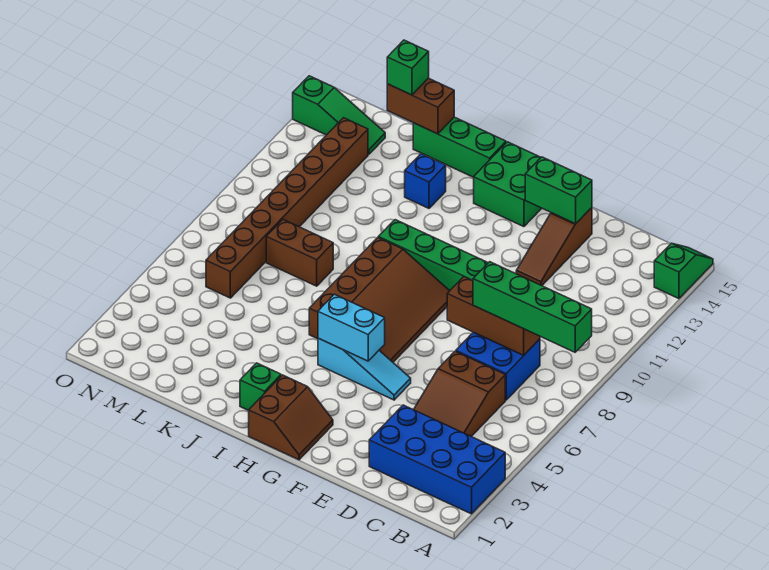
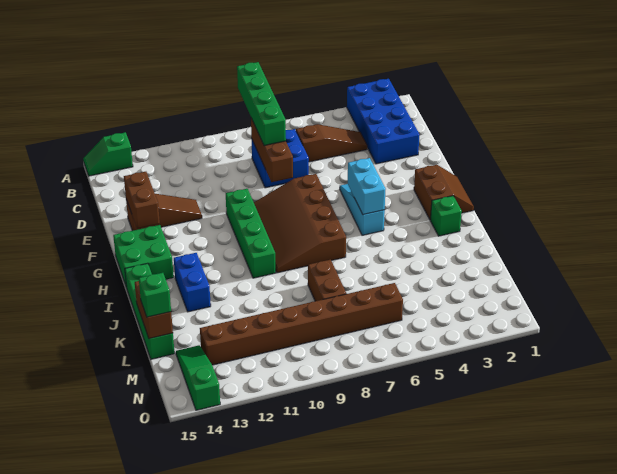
brown 2x3 slope [414,351,505,436] -> brown 1x3 slope [296,124,367,162]
green 1x2 brick [525,157,592,224] -> brown 1x2 brick [124,172,160,229]
brown 2x2 slope [249,375,333,460] -> brown 2x2 slope turned to [414,165,474,220]
brown 3x4 slope [309,238,449,362] -> brown 3x4 slope turned to [254,174,346,273]
green 1x3 brick [413,117,506,177] -> green 1x4 brick [125,263,175,359]
blue 1x1 brick [405,154,446,208] -> blue 1x2 brick [174,253,211,312]

